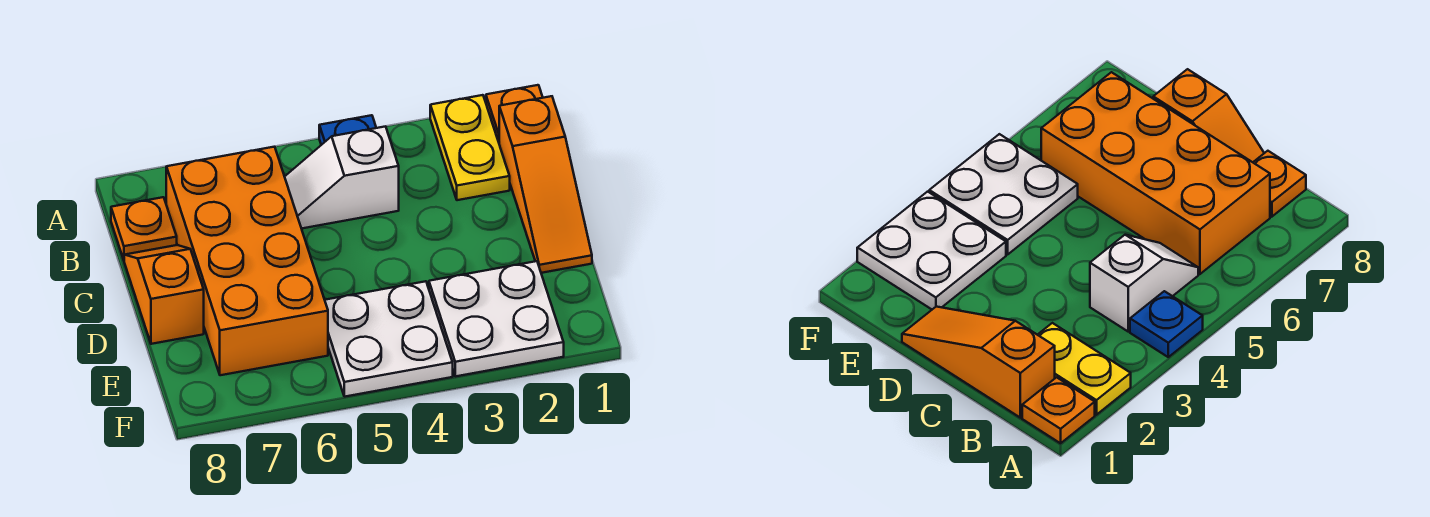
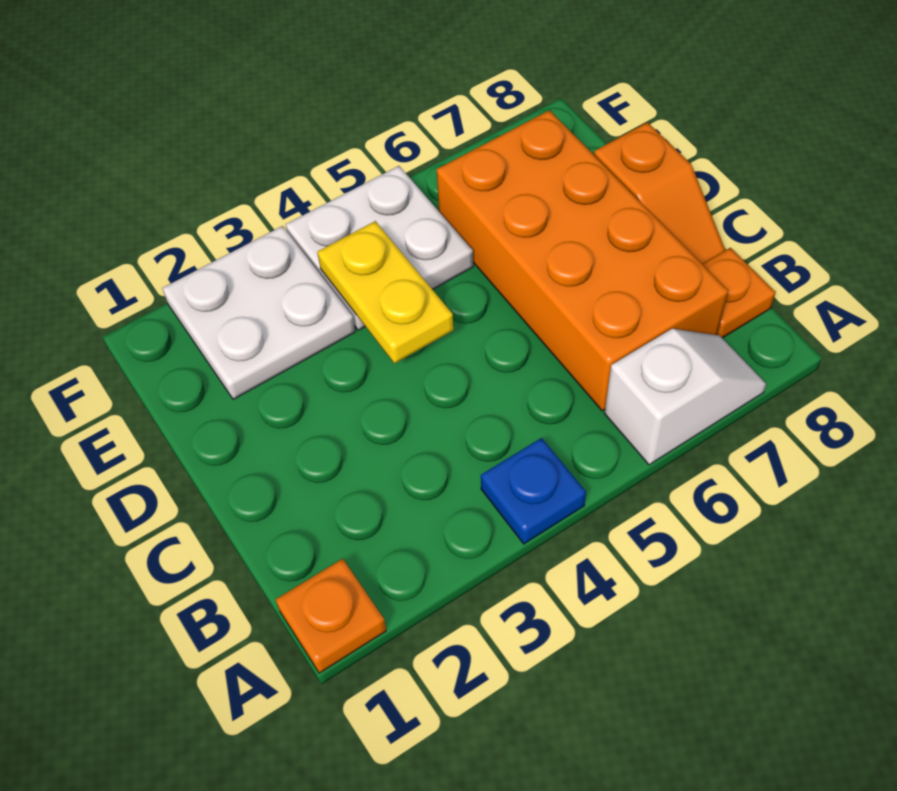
yellow 1x2 plate [430,95,510,200] -> yellow 1x2 plate moved to [317,221,453,363]
orange 1x3 slope [499,96,592,273] -> none
white 1x2 slope [285,126,399,229] -> white 1x2 slope moved to [605,329,766,465]

